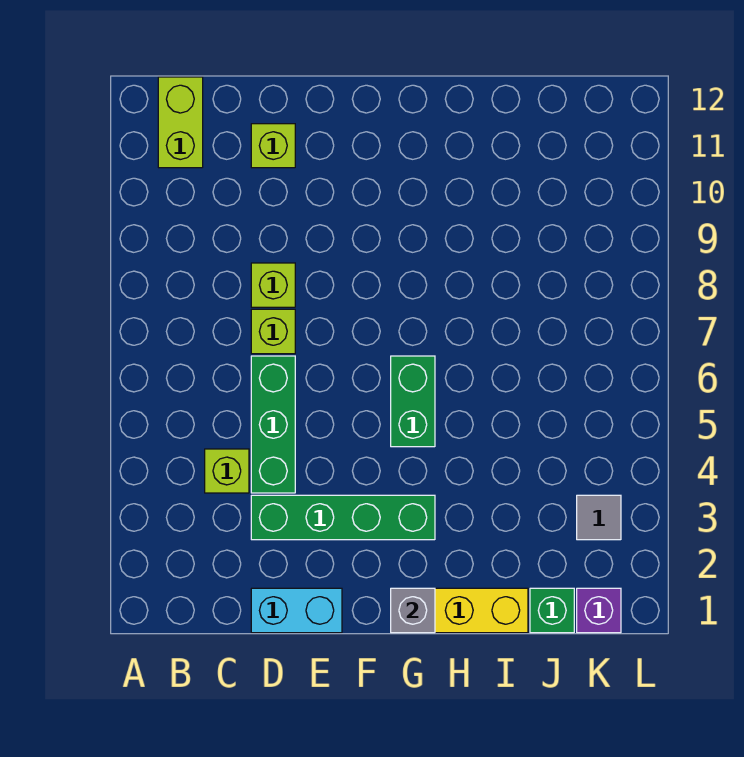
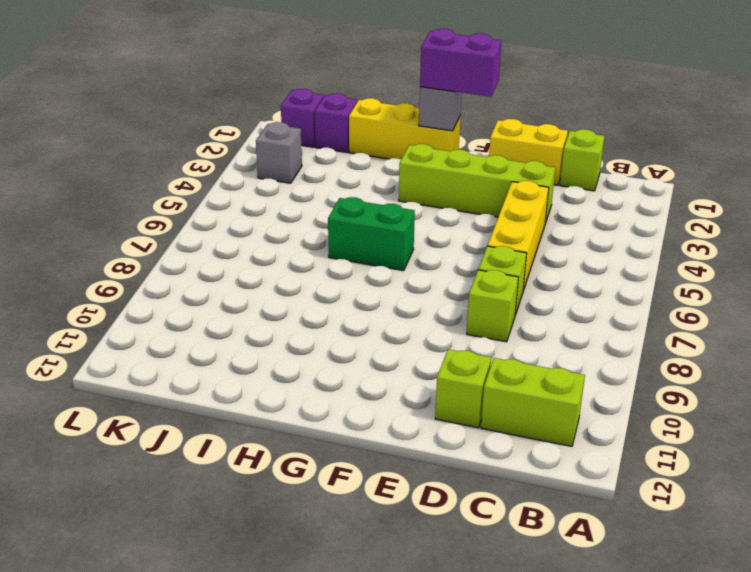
lime 1x2 brick [158,77,203,168] -> lime 1x2 brick turned to [481,358,585,446]
lime 1x1 brick [205,449,249,493] -> lime 1x1 brick moved to [560,129,605,191]
cyan 1x2 brick [251,588,342,633] -> yellow 1x2 brick [489,119,568,185]
green 1x4 brick [251,495,435,540] -> lime 1x4 brick [399,144,555,223]
green 1x3 brick [251,356,295,493] -> yellow 1x3 brick [488,181,549,291]
none -> purple 1x2 brick [420,29,502,97]
green 1x2 brick [391,356,435,447] -> green 1x2 brick turned to [328,197,415,271]
green 1x1 brick [530,588,574,633] -> purple 1x1 brick [315,93,357,152]
grey 1x1 tile [577,495,621,540] -> grey 1x1 brick [256,122,302,183]

